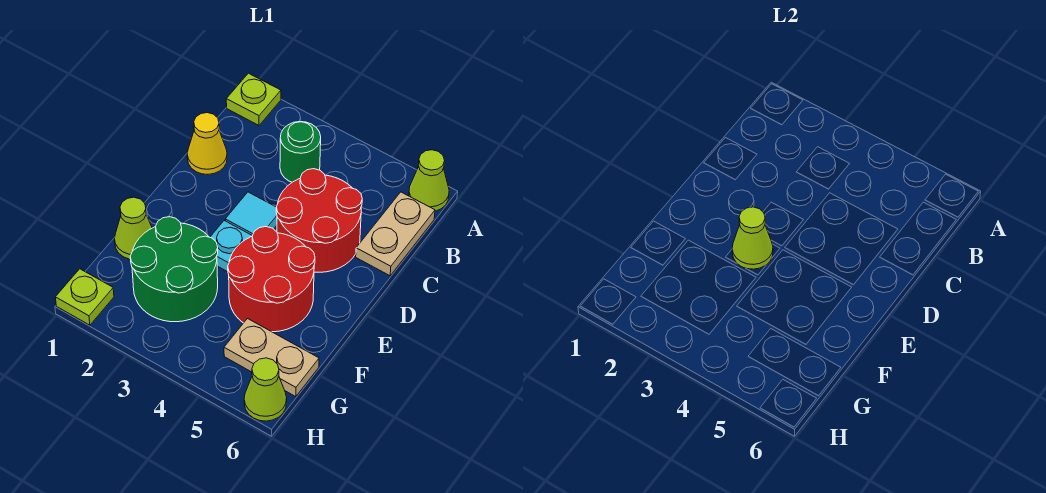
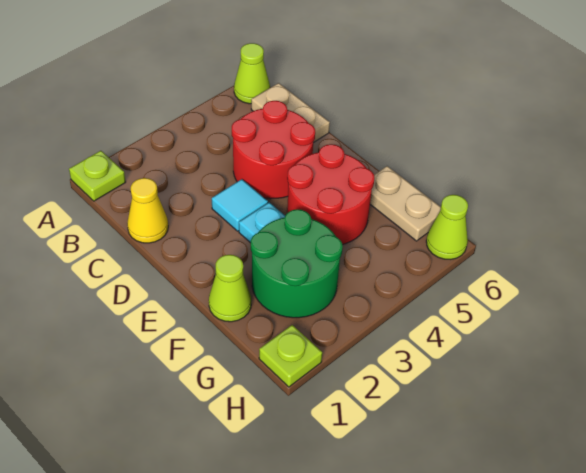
green 1x1 round brick [280,122,321,182] -> none
lime 1x1 cone [732,207,773,269] -> none
tan 1x2 plate [224,319,319,397] -> tan 1x2 plate turned to [370,166,441,241]

